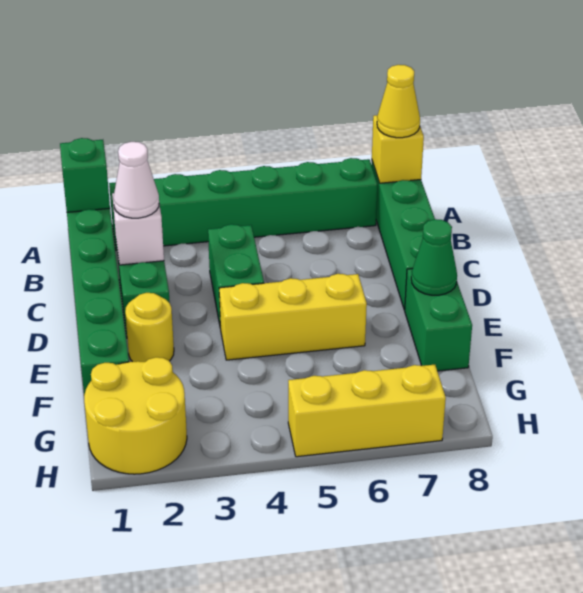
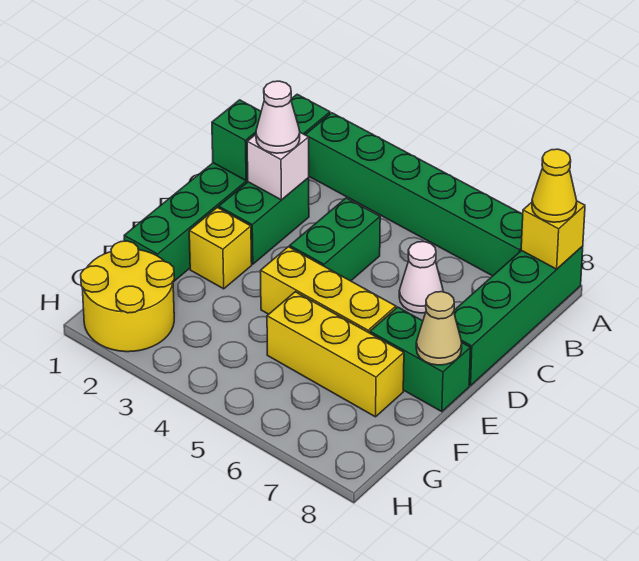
green 1x1 brick [60,138,110,212] -> green 1x1 brick moved to [212,100,261,180]
none -> white 1x1 cone [399,242,443,313]
yellow 1x1 round brick [125,293,174,362] -> yellow 1x1 brick [189,207,252,289]
green 1x2 brick [405,269,472,371] -> green 1x2 brick turned to [370,307,471,412]
green 1x1 cone [411,219,457,295] -> tan 1x1 cone [416,292,462,365]
yellow 1x3 brick [288,365,446,457] -> yellow 1x3 brick moved to [267,292,404,417]

